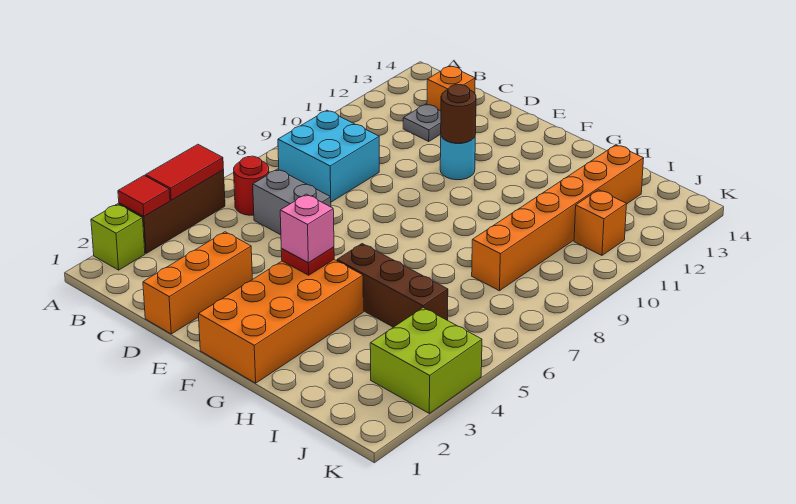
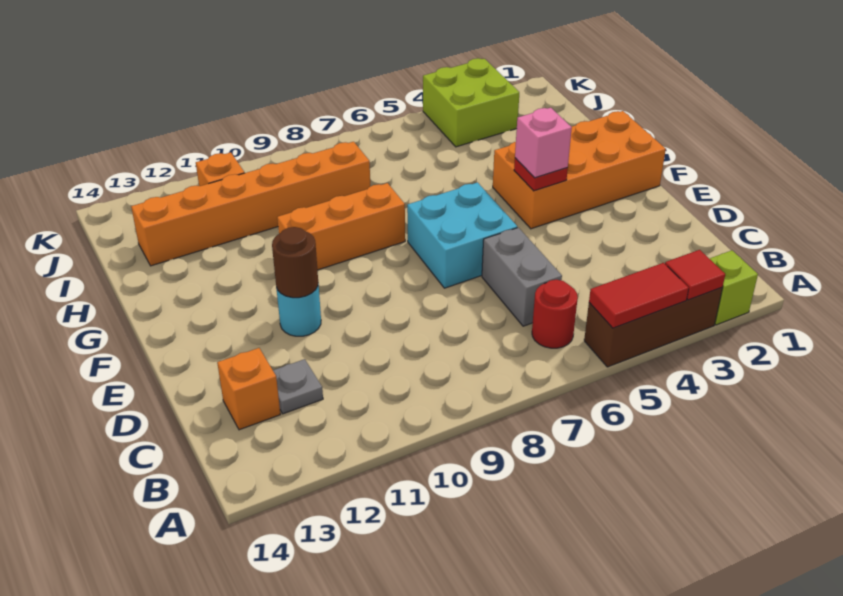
cyan 2x2 brick [278,110,379,202] -> cyan 2x2 brick moved to [407,182,517,288]
orange 1x3 brick [143,232,252,334] -> orange 1x3 brick moved to [277,183,405,270]
brown 1x3 brick [337,244,448,327] -> none

